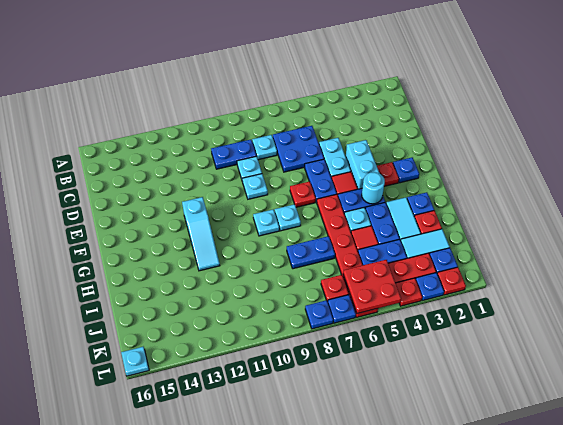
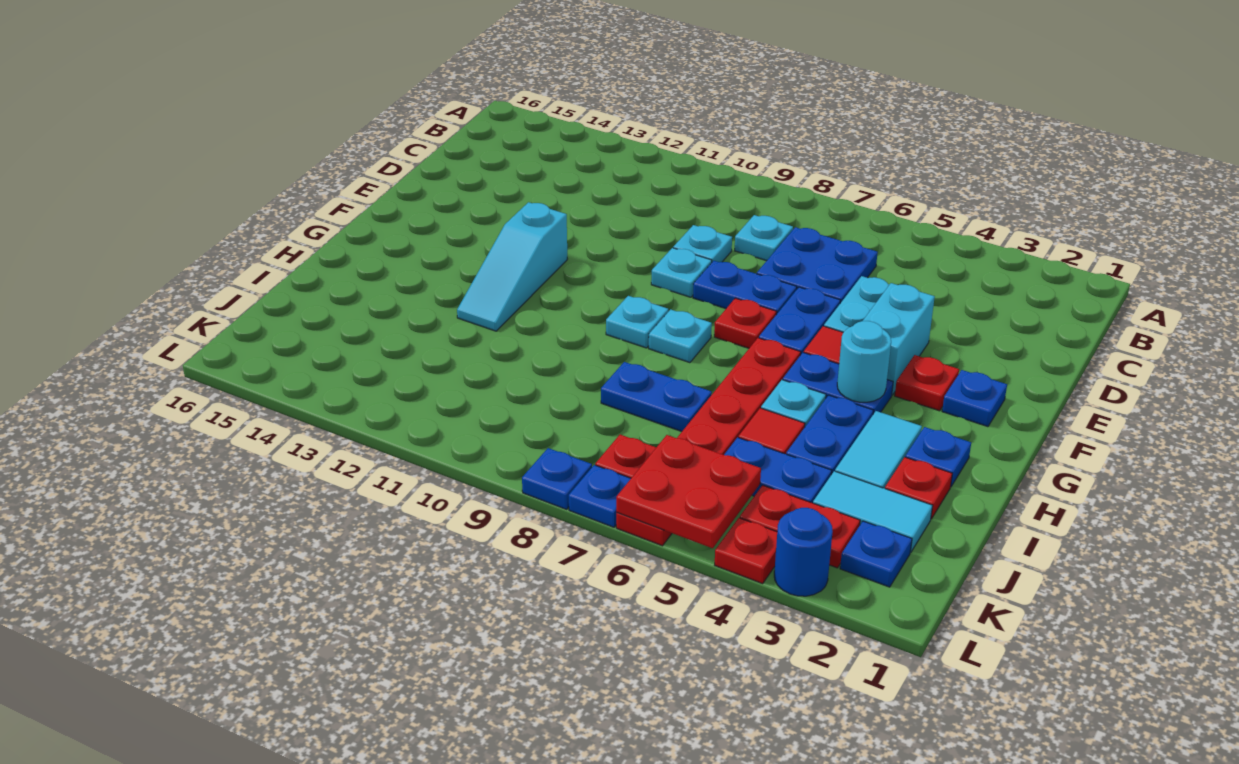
blue 1x2 plate [211,140,256,169] -> blue 1x2 plate moved to [693,261,797,315]
red 1x1 plate [437,267,466,295] -> none
blue 1x1 plate [416,273,444,301] -> blue 1x1 round brick [774,508,833,596]
cyan 1x1 plate [121,347,149,376] -> none

